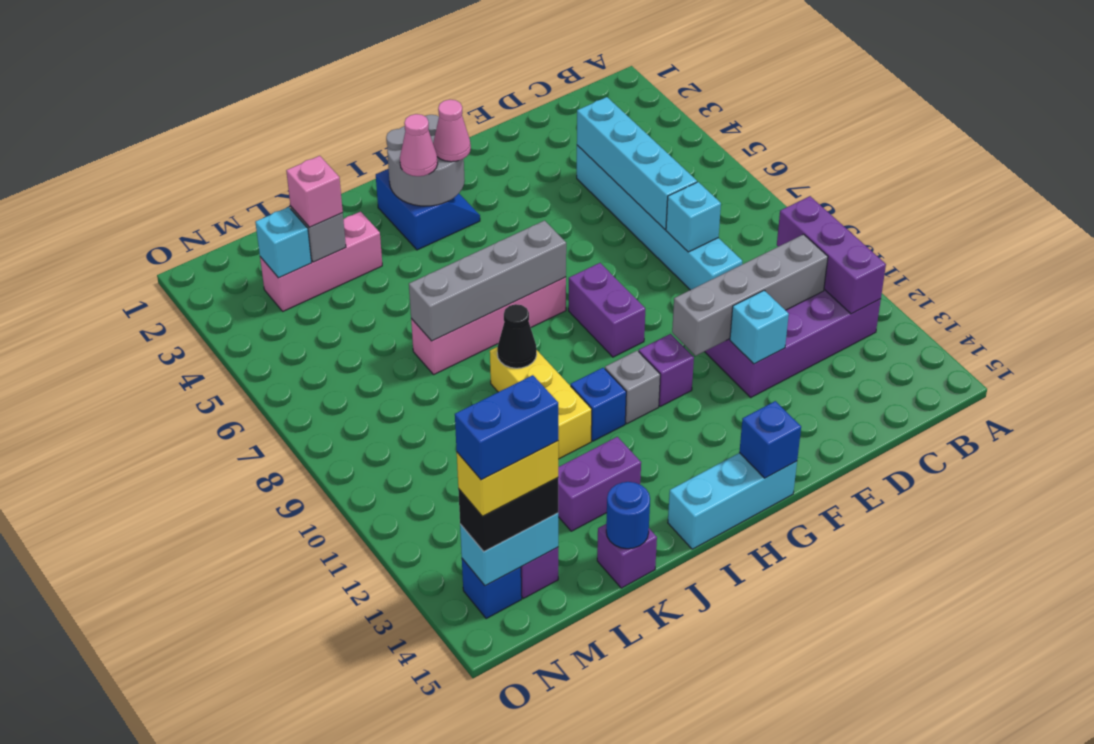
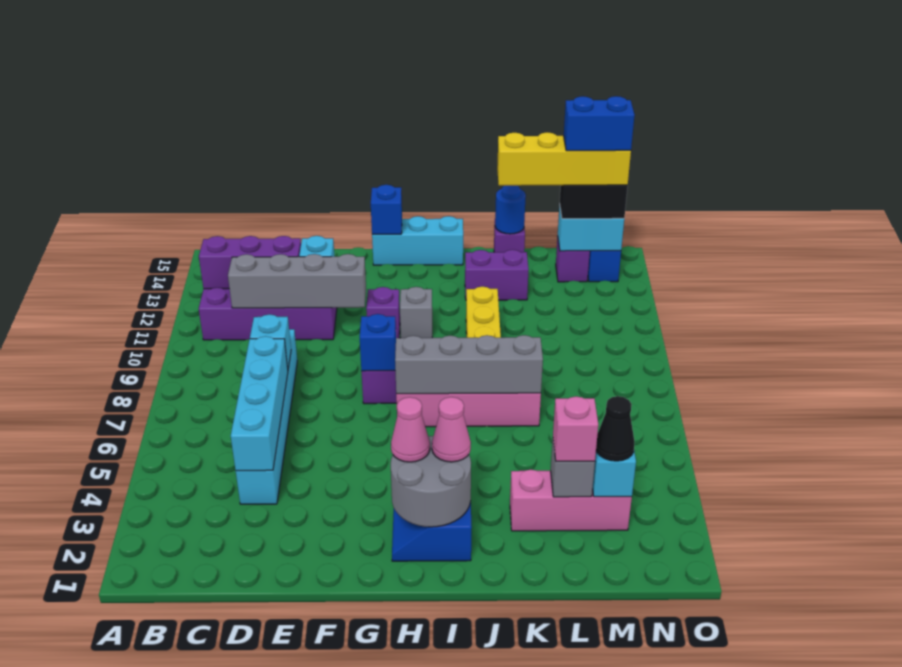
purple 1x3 brick [777,196,886,314] -> purple 1x3 brick turned to [199,236,301,289]
blue 1x1 brick [571,368,626,441] -> blue 1x1 brick moved to [360,314,396,371]
black 1x1 cone [497,304,537,368] -> black 1x1 cone moved to [596,396,635,461]
yellow 1x2 brick [457,441,558,516] -> yellow 1x4 brick [497,132,631,186]

